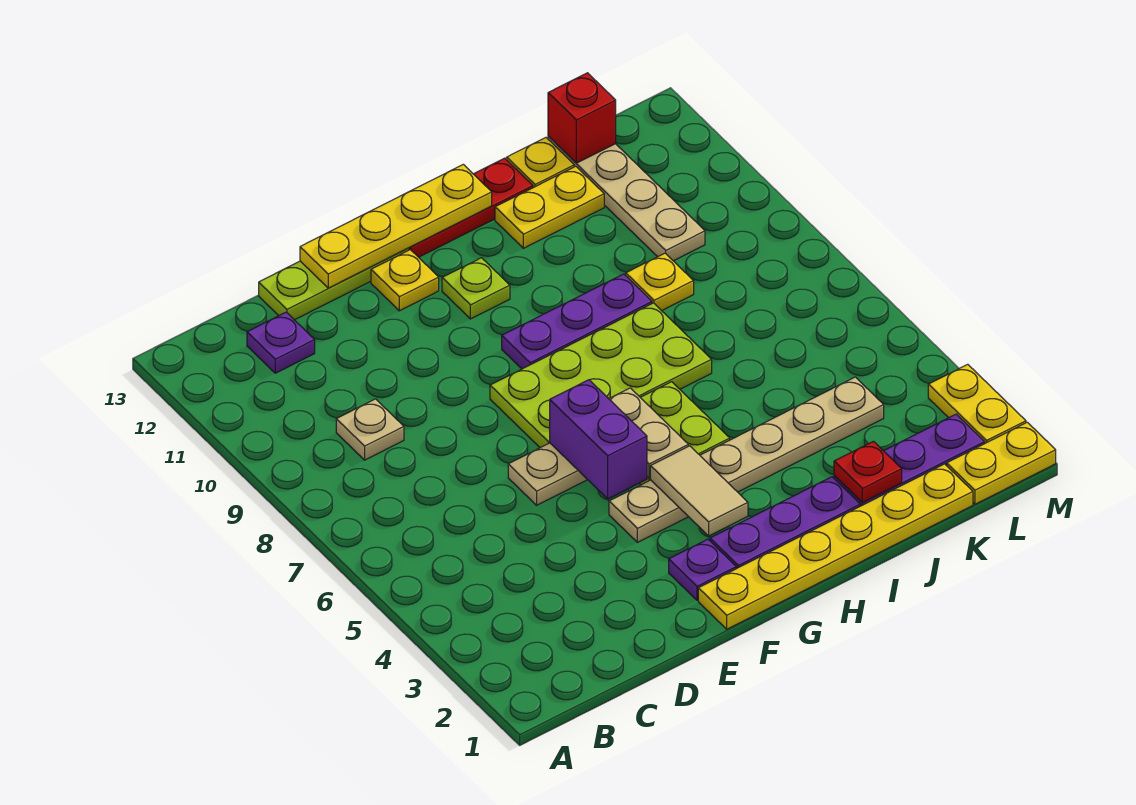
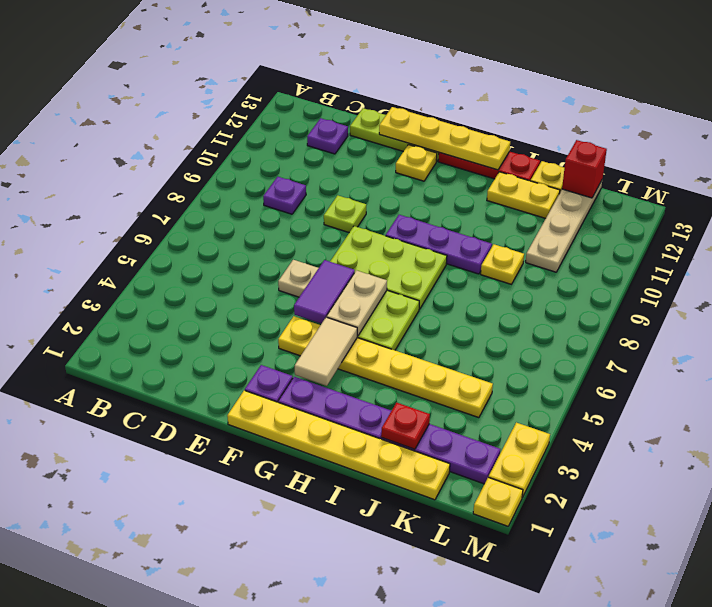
tan 1x1 plate [336,399,404,460] -> purple 1x1 plate [263,177,306,214]
tan 1x6 plate [609,377,884,542] -> yellow 1x6 plate [278,316,493,418]
purple 1x2 brick [550,380,647,499] -> purple 1x2 tile [294,260,355,324]
lime 2x4 plate [490,303,712,448] -> lime 2x3 plate [330,226,447,309]
lime 1x1 plate [442,258,510,319] -> lime 1x1 plate moved to [324,195,366,232]
yellow 1x2 plate [947,422,1056,504] -> yellow 1x1 plate [473,477,523,526]

